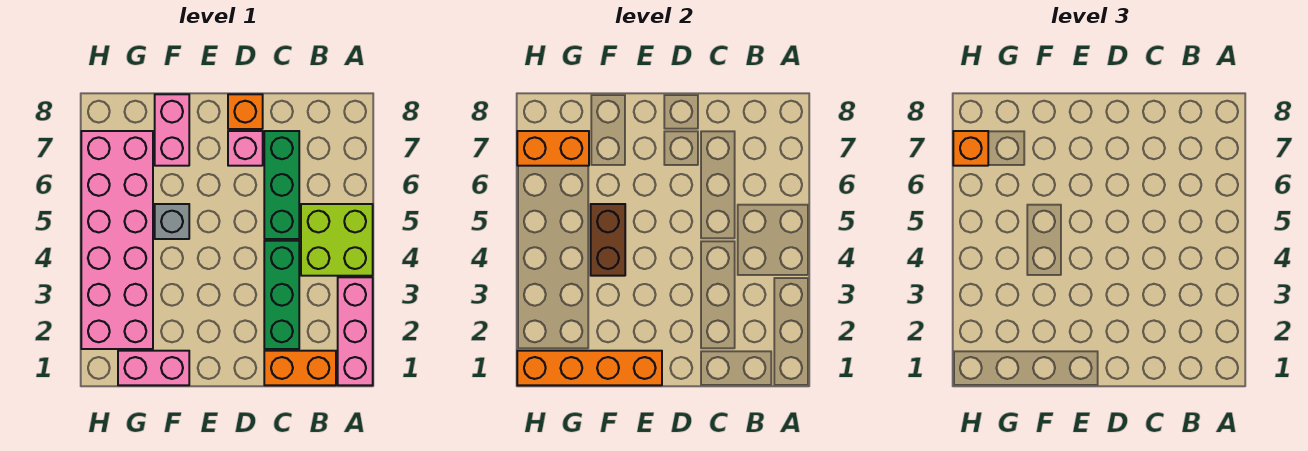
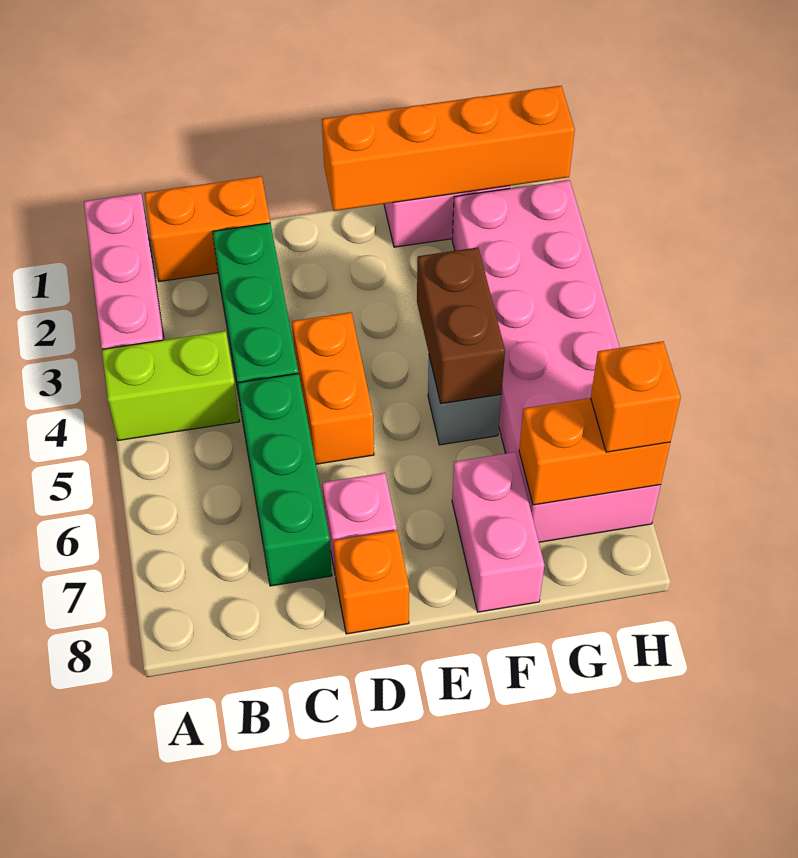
lime 2x2 brick [301,204,373,276] -> lime 1x2 brick [102,331,240,441]
none -> orange 1x2 brick [292,312,374,464]

